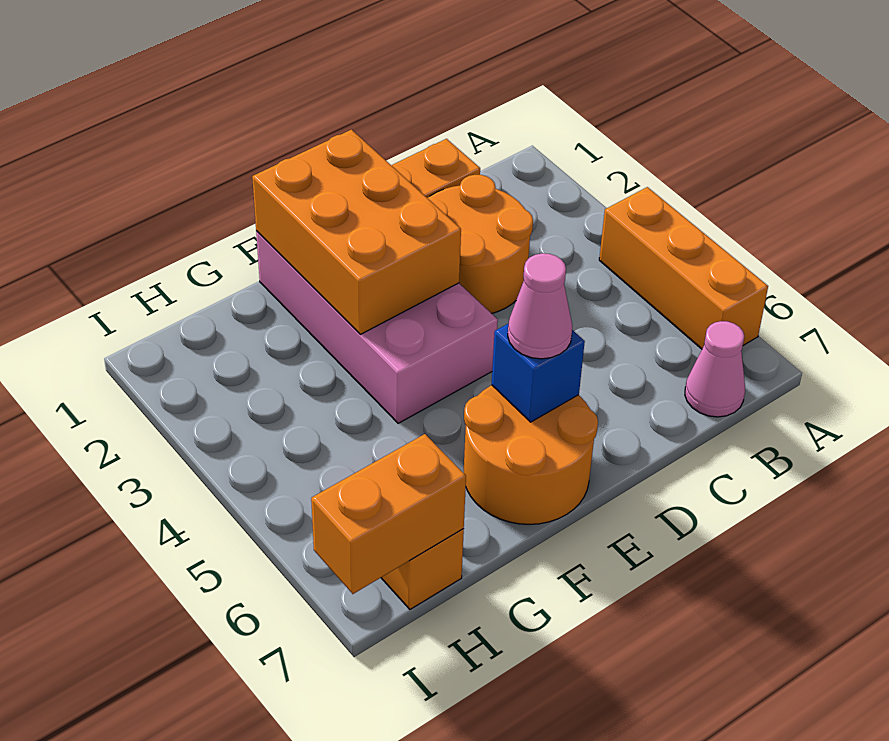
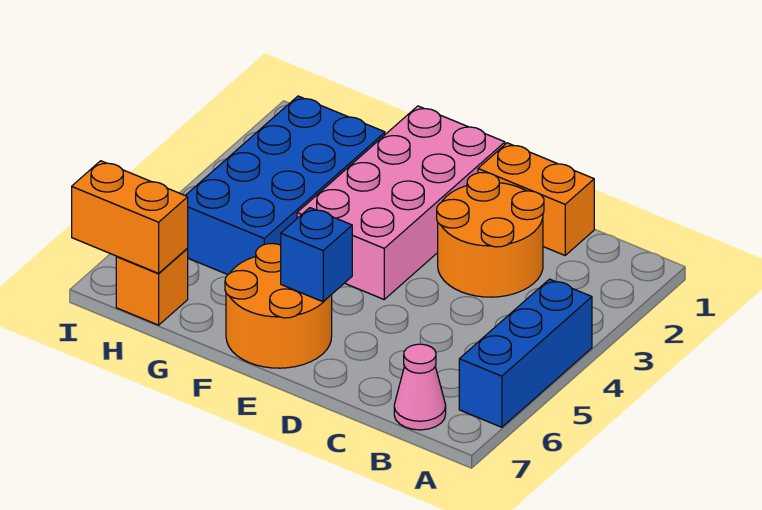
orange 1x3 brick [599,187,768,349] -> blue 1x3 brick [459,279,592,427]
orange 2x3 brick [252,130,461,334] -> none
pink 1x1 cone [508,253,572,359] -> none
none -> blue 2x4 brick [185,96,385,275]

